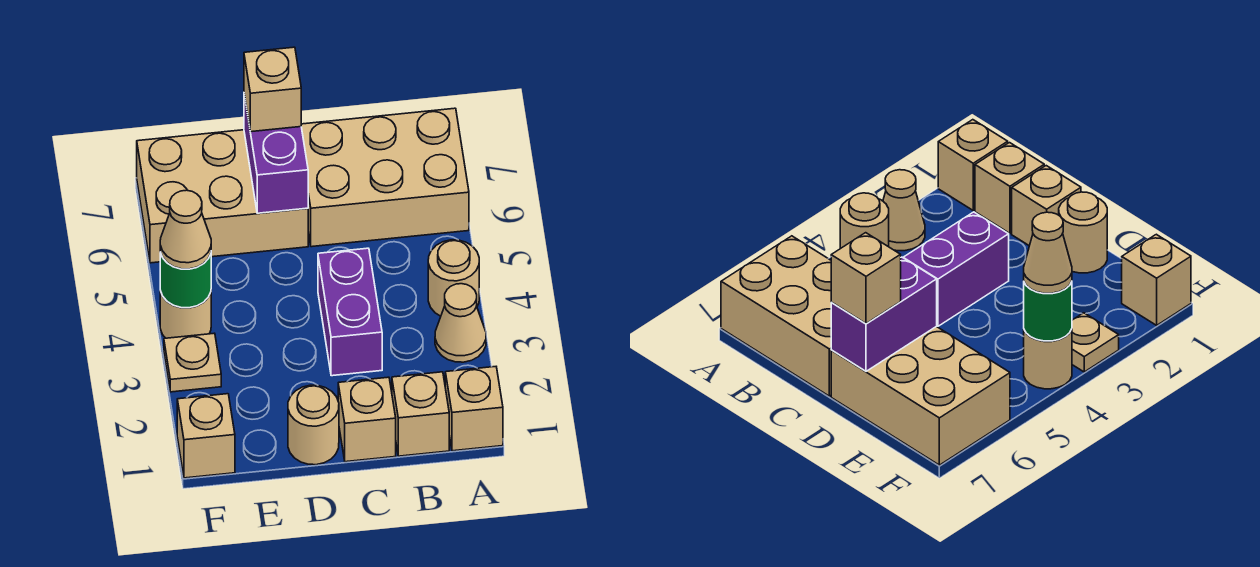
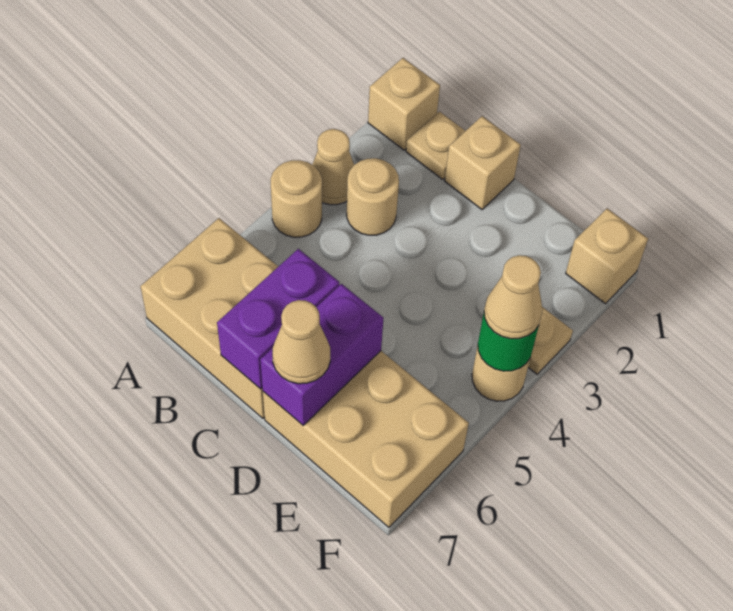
tan 1x1 brick [392,372,449,456] -> tan 1x1 plate [406,111,465,179]
purple 1x2 brick [318,248,382,376] -> purple 1x2 brick moved to [217,249,339,389]
tan 1x1 round brick [288,385,339,465] -> tan 1x1 round brick moved to [347,158,399,235]
tan 1x1 brick [244,47,301,132] -> tan 1x1 cone [272,300,330,384]

